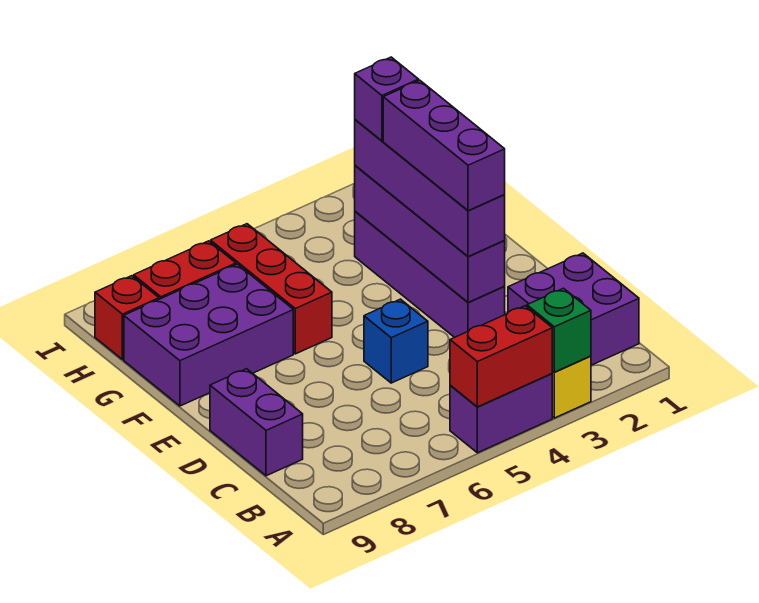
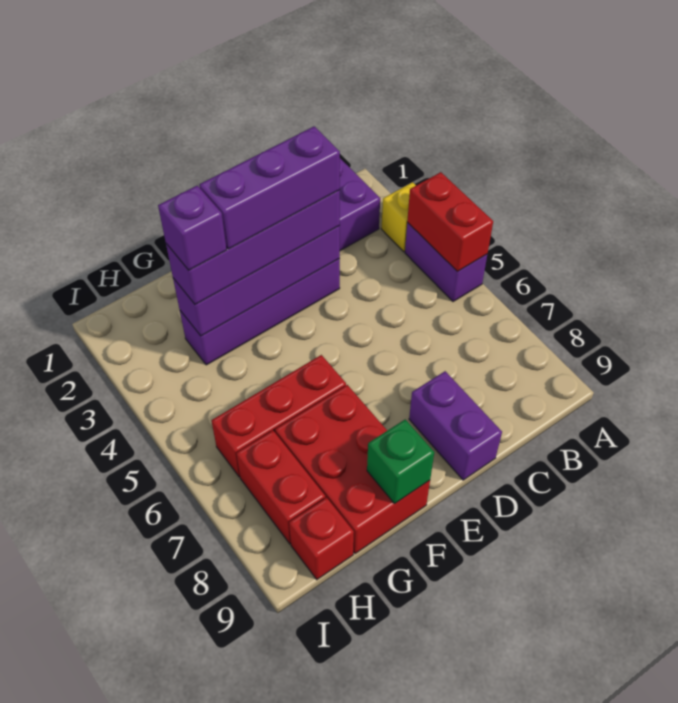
green 1x1 brick [527,288,591,372] -> green 1x1 brick moved to [367,420,434,504]
purple 1x2 brick [210,369,303,476] -> purple 1x2 brick turned to [409,371,502,480]
blue 1x1 brick [364,299,428,383] -> none
purple 2x3 brick [124,264,293,406] -> red 2x3 brick [275,385,430,554]

